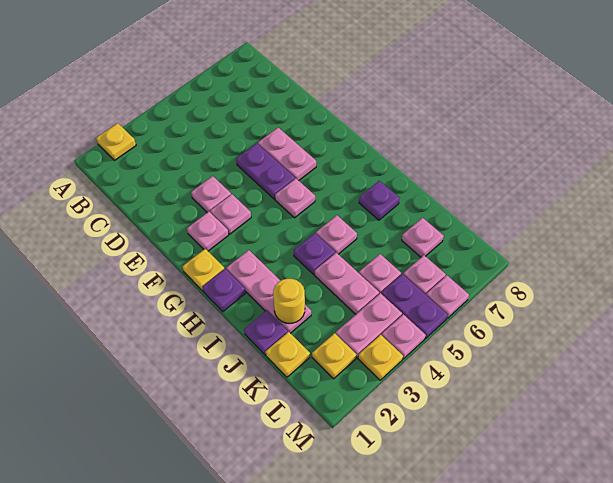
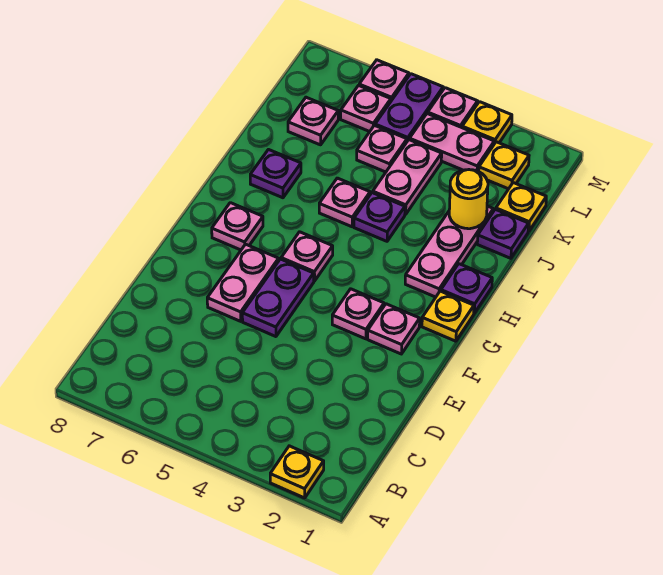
pink 1x1 plate [191,176,231,213] -> pink 1x1 plate moved to [212,203,263,250]

